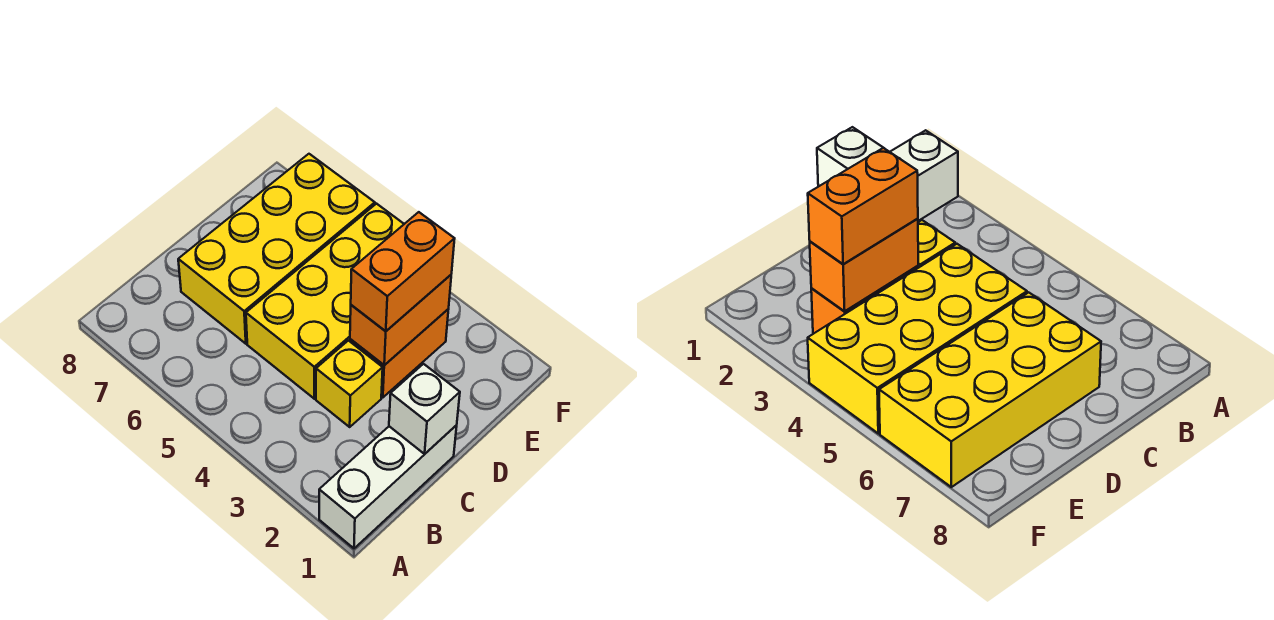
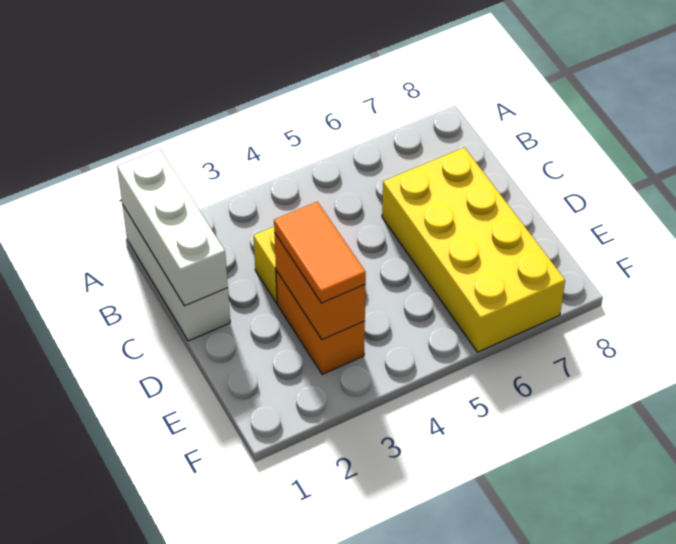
white 1x1 brick [389,364,460,454] -> white 1x3 brick [117,149,228,306]
yellow 2x4 brick [246,204,404,399] -> none
orange 1x2 brick [351,212,455,331] -> orange 1x2 tile [274,202,366,303]

